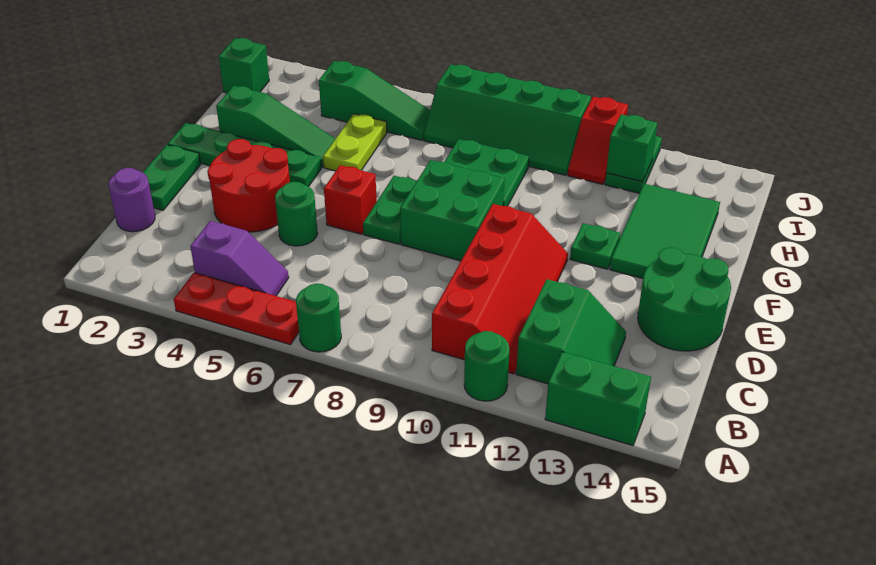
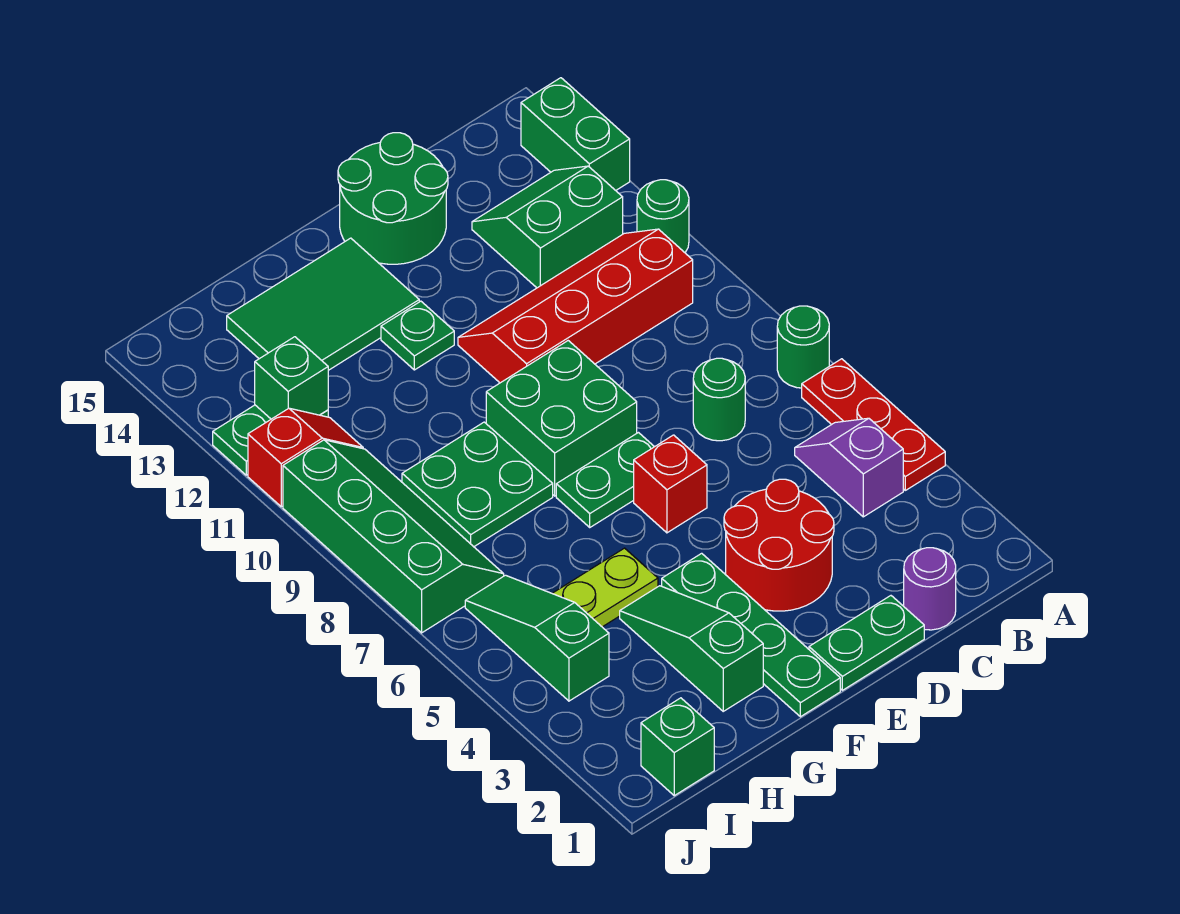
green 1x1 round brick [275,182,318,246] -> green 1x1 round brick moved to [693,358,745,441]

